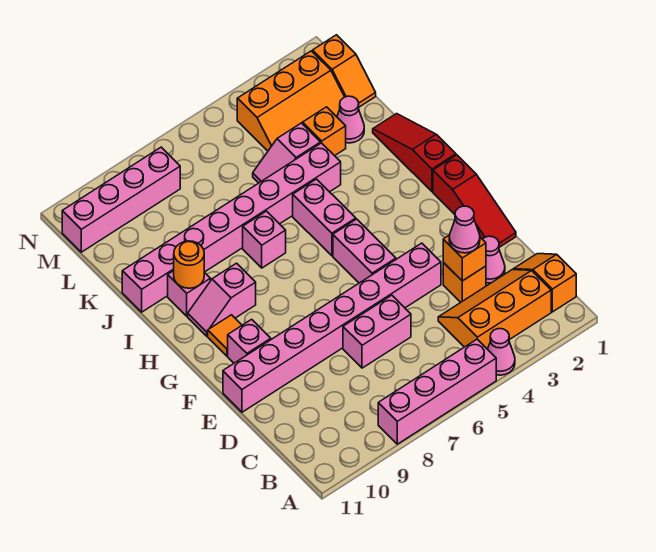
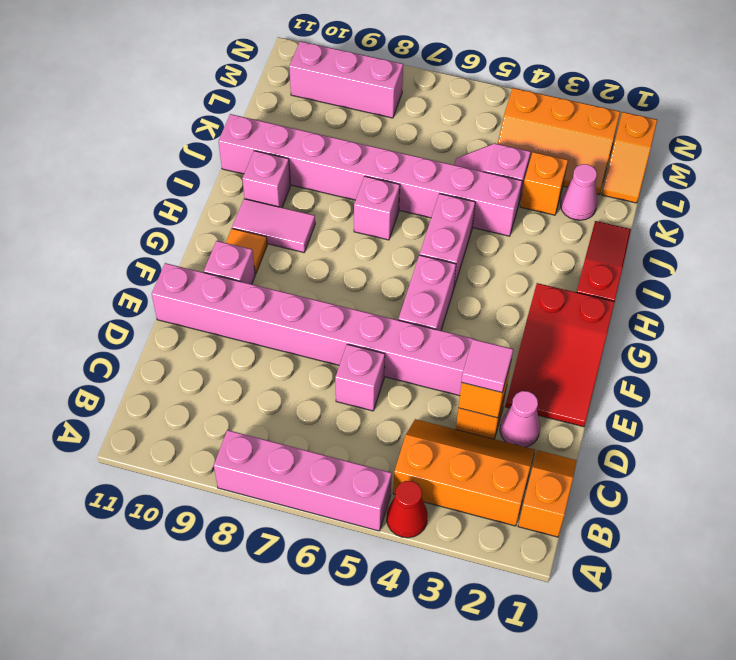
pink 1x1 cone [488,329,515,375] -> red 1x1 cone [387,481,428,538]
pink 1x1 cone [449,206,480,253] -> pink 1x1 tile [462,339,513,392]
pink 1x2 brick [343,295,411,368] -> pink 1x1 brick [335,344,385,411]
red 1x3 slope [433,155,516,247] -> red 2x3 slope [505,283,615,427]
pink 1x2 slope [188,263,256,336] -> pink 1x2 tile [232,199,315,253]
orange 1x1 round brick [174,241,204,288] -> none
pink 1x4 brick [62,147,180,252] -> pink 1x3 brick [289,41,403,118]

